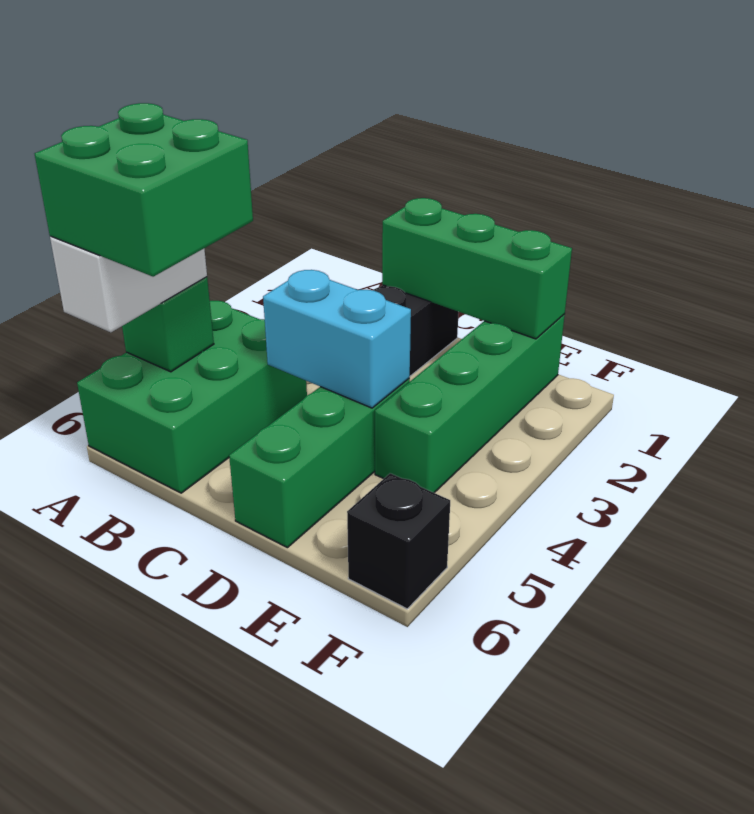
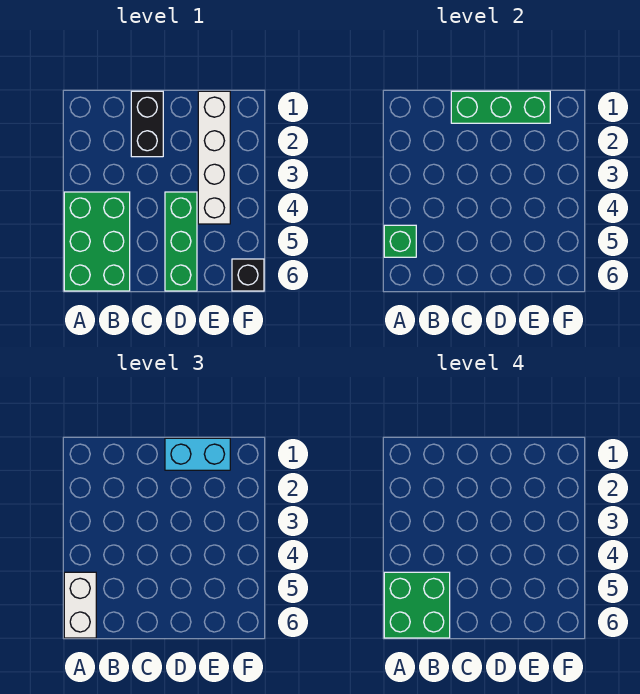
cyan 1x2 brick [263,270,411,408] -> cyan 1x2 brick moved to [165,438,230,470]
green 1x4 brick [375,314,565,493] -> white 1x4 brick [198,91,230,224]

